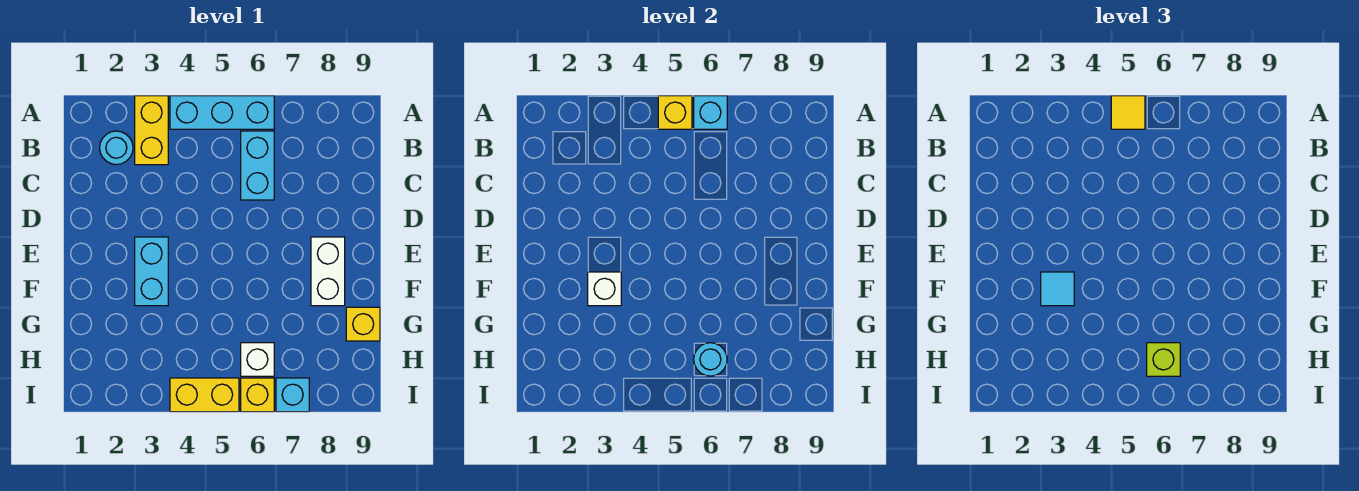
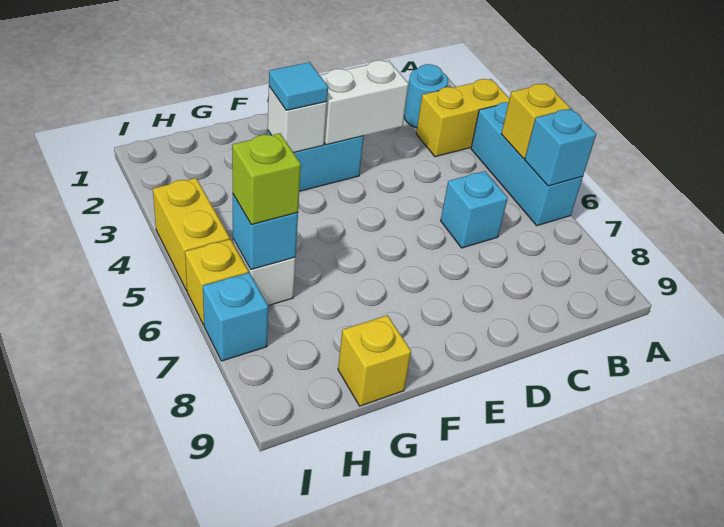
yellow 1x1 tile [1111,96,1145,129] -> none
cyan 1x2 brick [241,131,274,200] -> cyan 1x1 brick [441,171,508,248]
white 1x2 brick [311,237,345,306] -> white 1x2 brick moved to [320,60,409,145]
cyan 1x1 round brick [694,343,727,376] -> cyan 1x1 brick [233,195,298,270]

